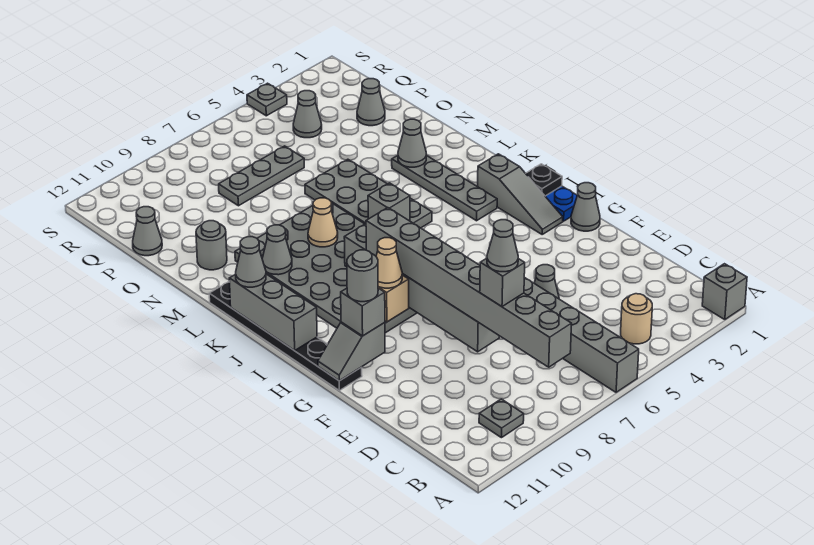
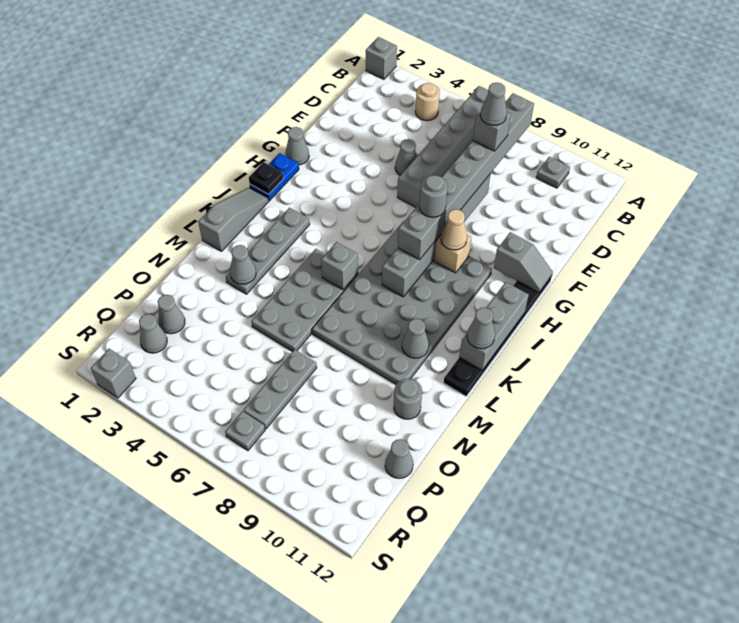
grey 1x1 brick [341,288,385,336] -> grey 1x1 brick moved to [91,349,136,398]
grey 1x1 round brick [347,250,378,302] -> grey 1x1 round brick moved to [419,175,448,217]
grey 1x3 slope [478,154,563,234] -> grey 1x3 slope moved to [198,188,269,251]
tan 1x1 cone [308,198,338,247] -> none
grey 1x3 plate [219,146,304,206] -> grey 1x3 plate turned to [243,349,317,429]
grey 1x1 cone [293,91,322,138] -> grey 1x1 cone moved to [139,314,167,353]
grey 1x1 plate [247,83,287,116] -> grey 1x1 plate moved to [225,411,265,451]

